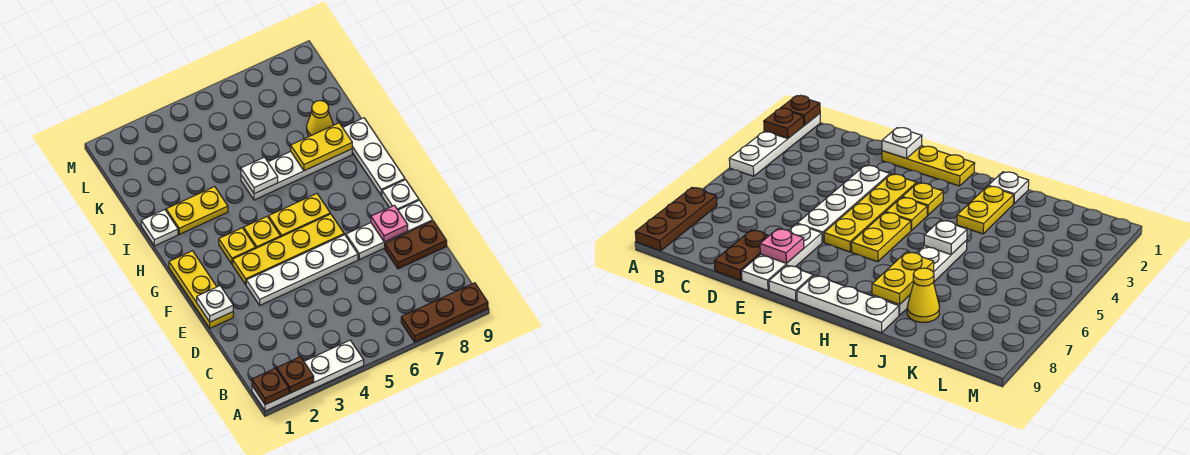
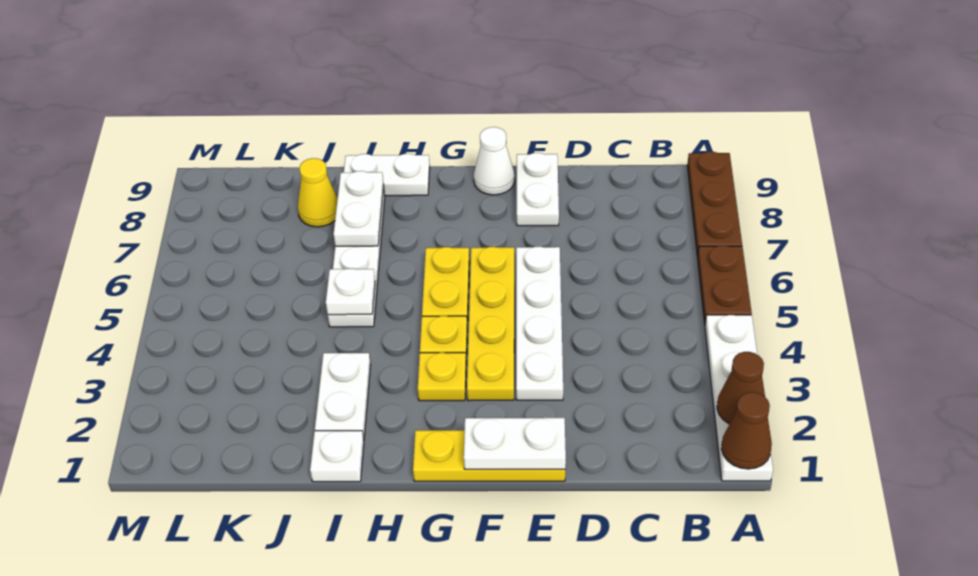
brown 1x1 plate [252,368,289,405] -> brown 1x1 cone [721,392,772,469]
brown 1x1 plate [277,357,314,393] -> brown 1x1 cone [717,352,765,424]
brown 1x2 plate [385,221,447,269] -> brown 1x2 plate moved to [698,246,752,323]
white 1x1 plate [197,286,233,322] -> white 1x2 plate [464,418,566,469]
white 1x3 plate [346,200,433,260] -> white 1x2 plate [517,153,559,226]
pink 1x1 plate [371,205,408,242] -> none
white 1x1 plate [382,180,419,210] -> white 1x1 cone [474,127,515,195]
white 1x3 plate [343,118,405,195] -> white 1x2 plate [344,154,430,196]
yellow 1x2 plate [166,187,228,234] -> white 1x2 plate [315,353,371,439]
yellow 1x2 plate [291,123,352,171] -> white 1x2 plate [334,171,384,246]

